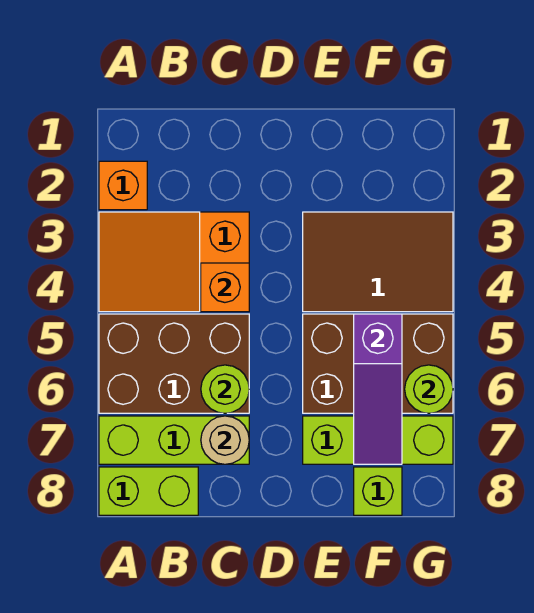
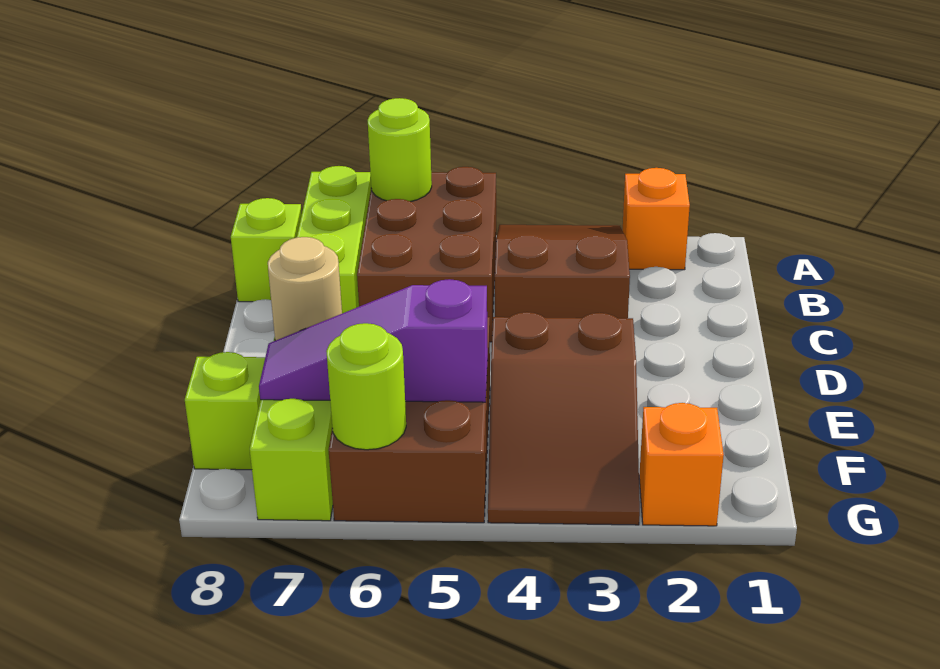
orange 2x3 slope [99,212,249,312] -> brown 2x3 slope [495,225,630,318]
lime 1x2 brick [99,467,198,515] -> lime 1x1 brick [231,198,302,302]
orange 1x1 brick [201,263,249,312] -> orange 1x1 brick moved to [639,403,724,526]
lime 1x1 round brick [201,365,249,413] -> lime 1x1 round brick moved to [368,98,432,201]
tan 1x1 round brick [201,416,249,464] -> tan 1x1 round brick moved to [268,237,342,341]
brown 2x3 tile [303,212,453,312] -> brown 2x3 slope [488,312,640,525]

